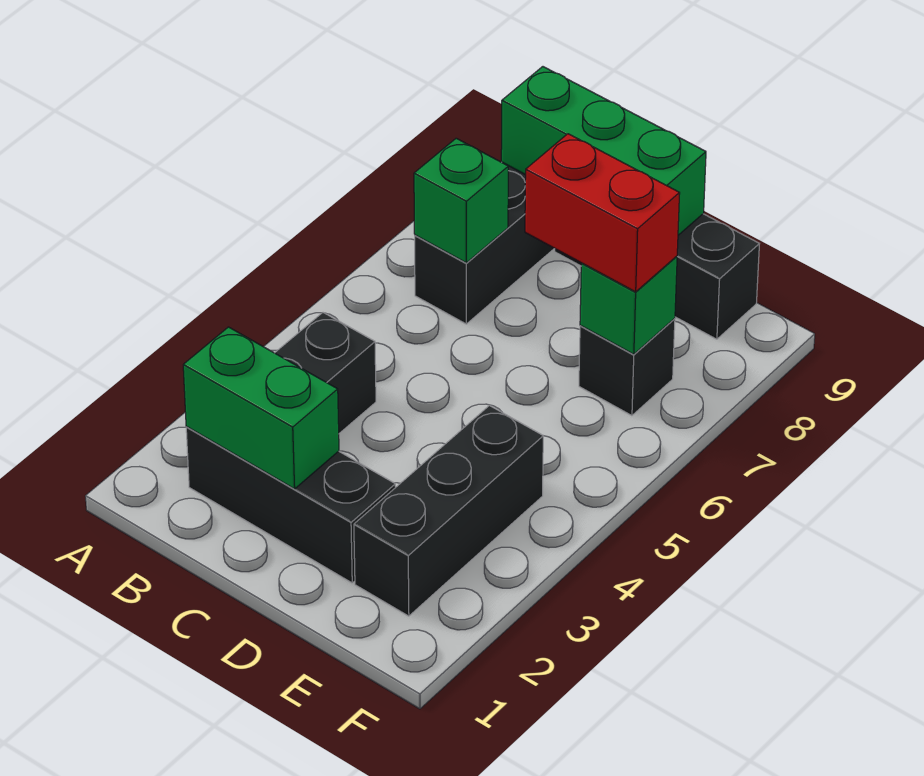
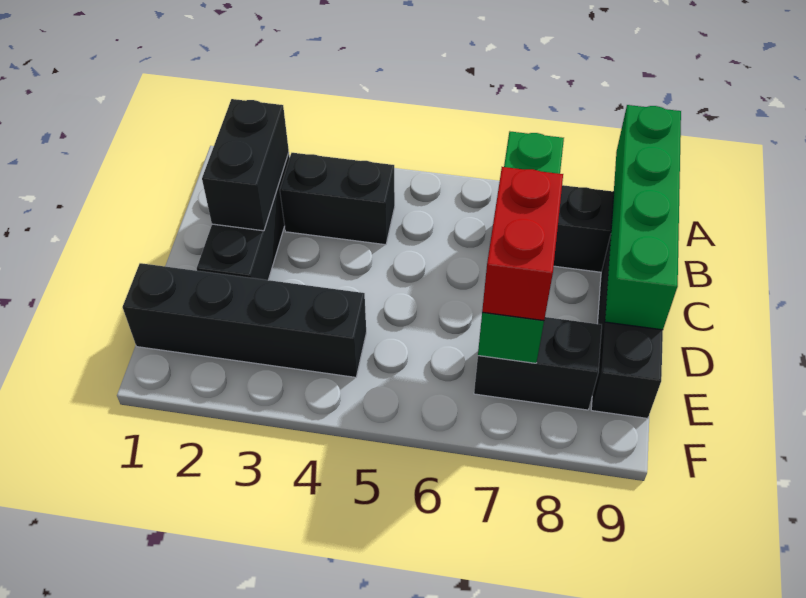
green 1x2 brick [183,327,339,489] -> black 1x2 brick [202,99,289,231]
green 1x3 brick [501,67,706,235] -> green 1x4 brick [605,105,681,330]
black 1x3 brick [354,406,543,616] -> black 1x4 brick [123,263,366,377]
black 1x1 brick [579,319,675,416] -> black 1x2 brick [474,317,602,410]

